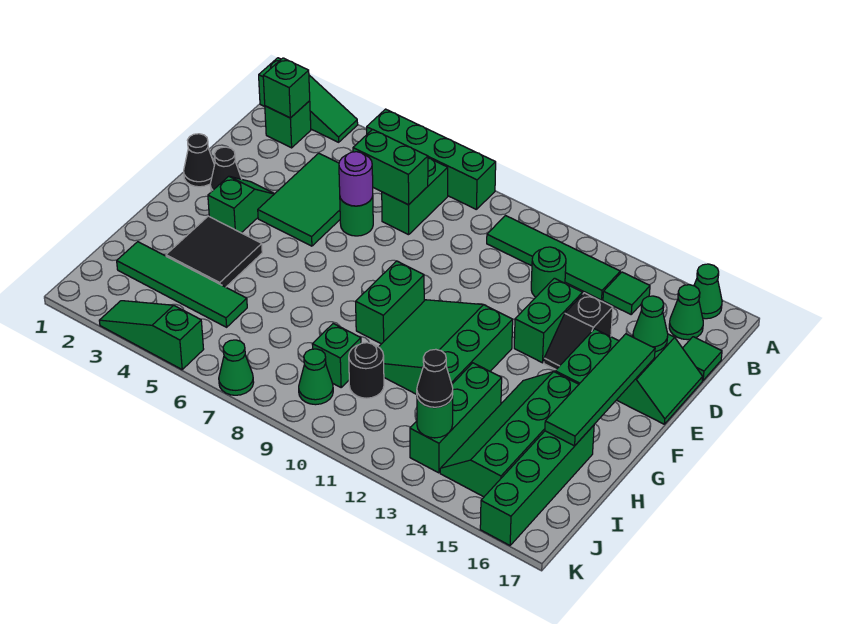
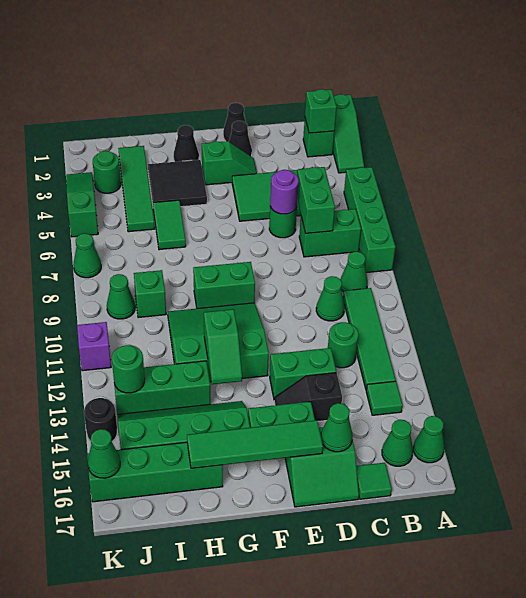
none -> green 1x1 cone [340,252,368,292]
none -> green 1x1 cone [316,276,345,321]
none -> green 1x2 slope [204,309,242,384]
none -> green 1x2 tile [153,200,186,250]
black 1x1 round brick [349,343,384,398] -> black 1x1 round brick moved to [84,398,117,441]
none -> green 1x1 round brick [93,151,121,193]
black 1x1 cone [417,349,453,407] -> black 1x1 cone moved to [174,125,199,162]
none -> purple 1x1 brick [77,322,111,371]
none -> green 1x1 cone [88,429,120,478]

